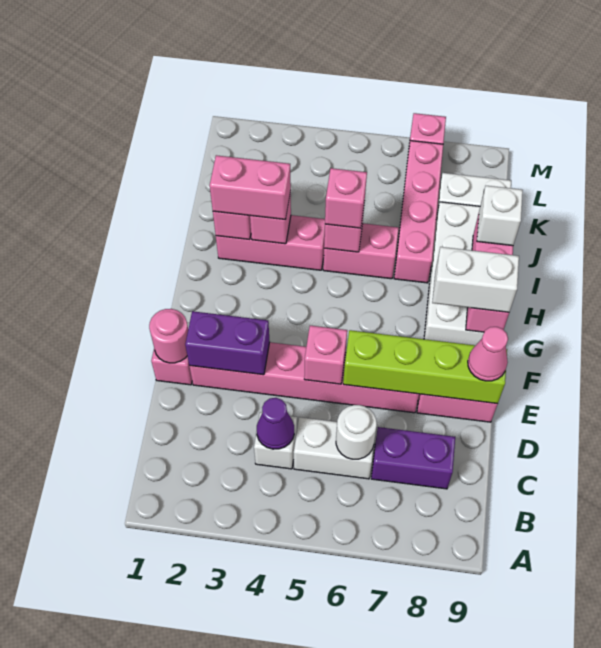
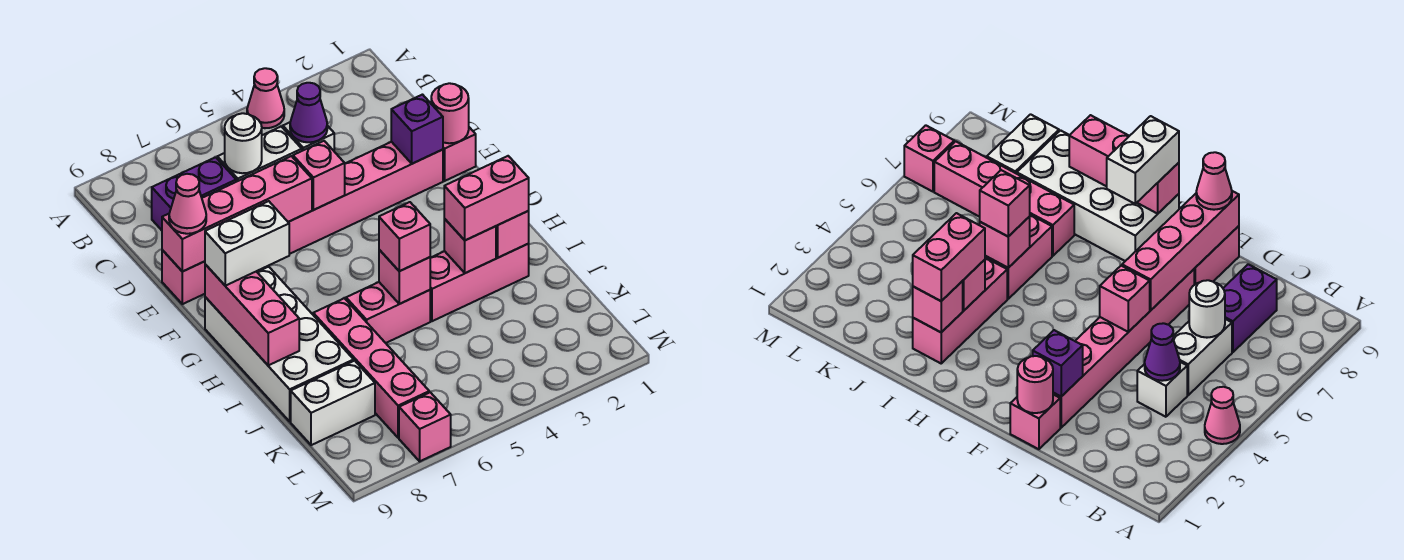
none -> pink 1x1 cone [247,68,284,128]
purple 1x2 brick [185,311,270,375] -> purple 1x1 brick [391,95,443,164]
lime 1x4 brick [343,330,507,404] -> pink 1x4 brick [162,156,312,272]
white 1x1 brick [477,186,523,246] -> none

